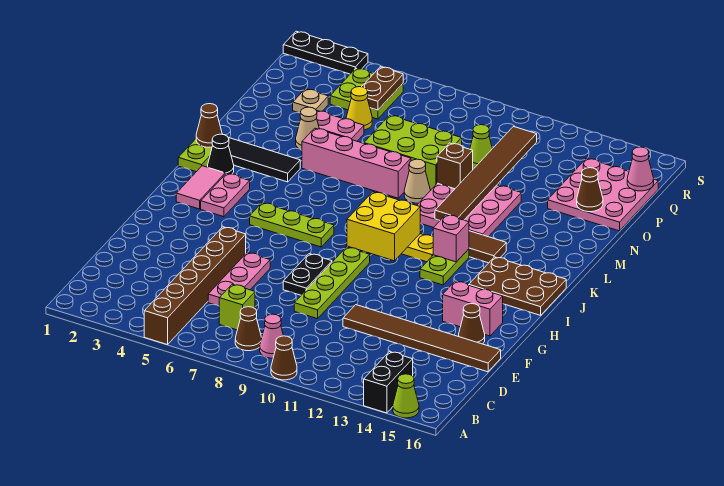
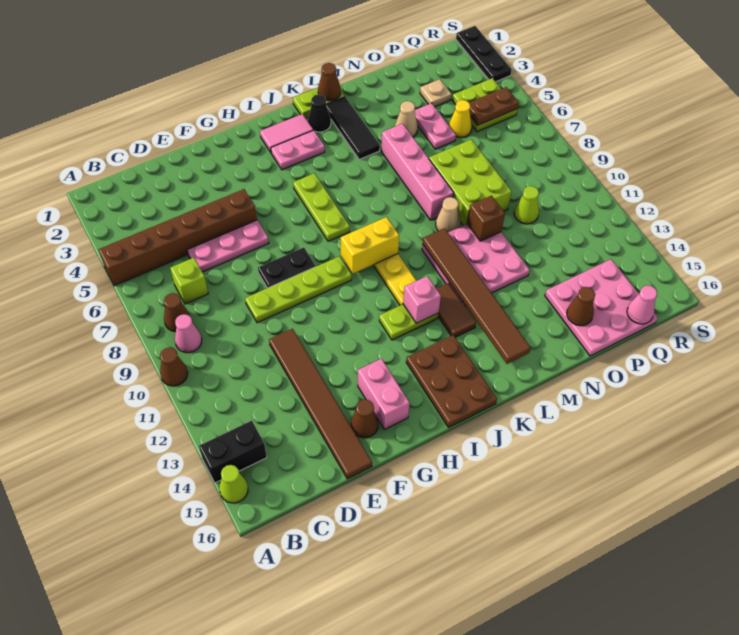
yellow 2x2 brick [347,192,420,261] -> yellow 1x2 brick [341,217,399,274]
brown 1x6 tile [435,127,537,221] -> brown 1x6 tile turned to [423,228,531,364]

